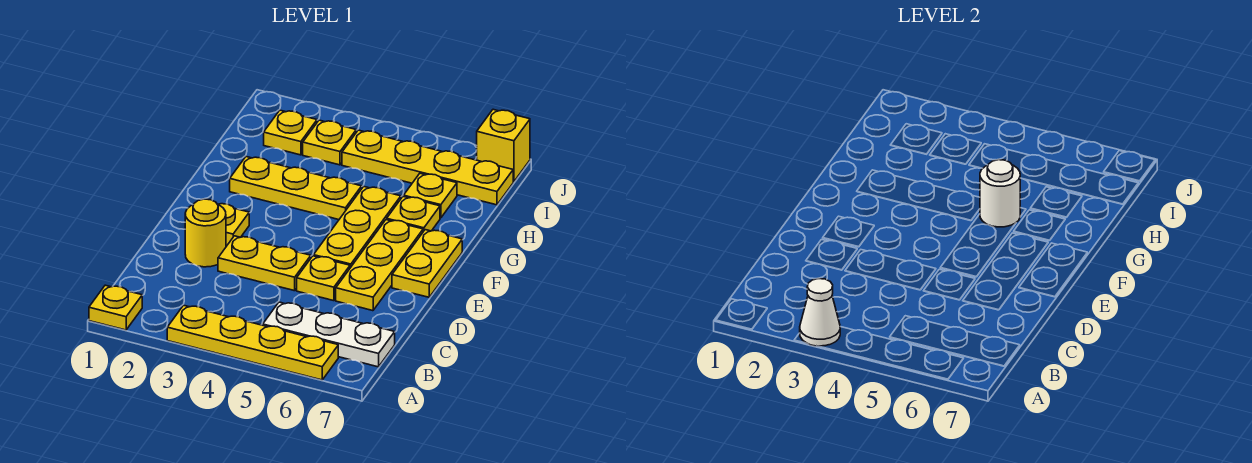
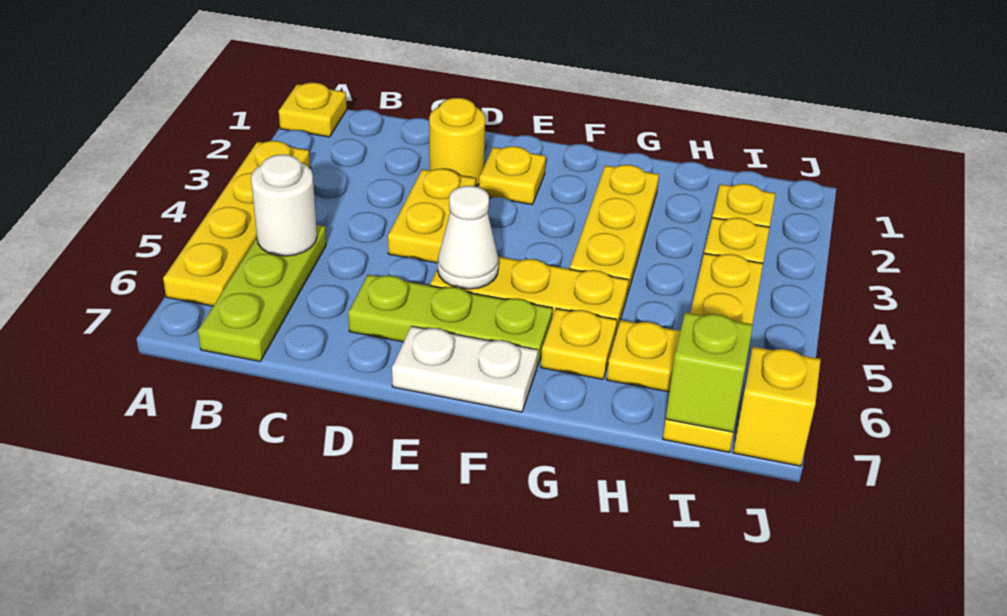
white 1x1 cone [800,279,840,346] -> white 1x1 cone moved to [438,186,499,289]
white 1x3 plate [263,302,395,367] -> lime 1x3 plate [198,225,326,361]
yellow 1x1 plate [297,256,350,301] -> none
yellow 1x3 plate [336,220,423,311] -> lime 1x3 plate [348,275,553,367]
yellow 1x2 plate [392,230,462,297] -> white 1x2 plate [392,326,538,412]
white 1x1 round brick [980,160,1020,227] -> white 1x1 round brick moved to [251,155,317,256]
none -> lime 1x1 brick [666,312,753,432]

